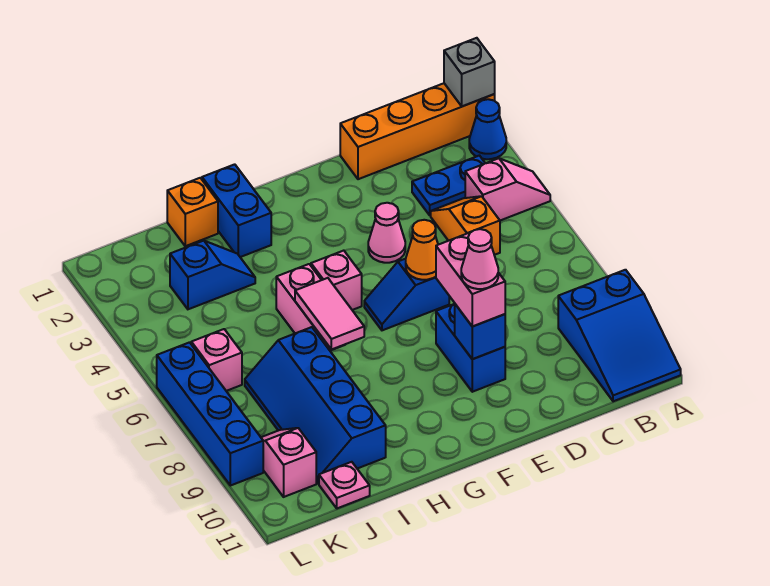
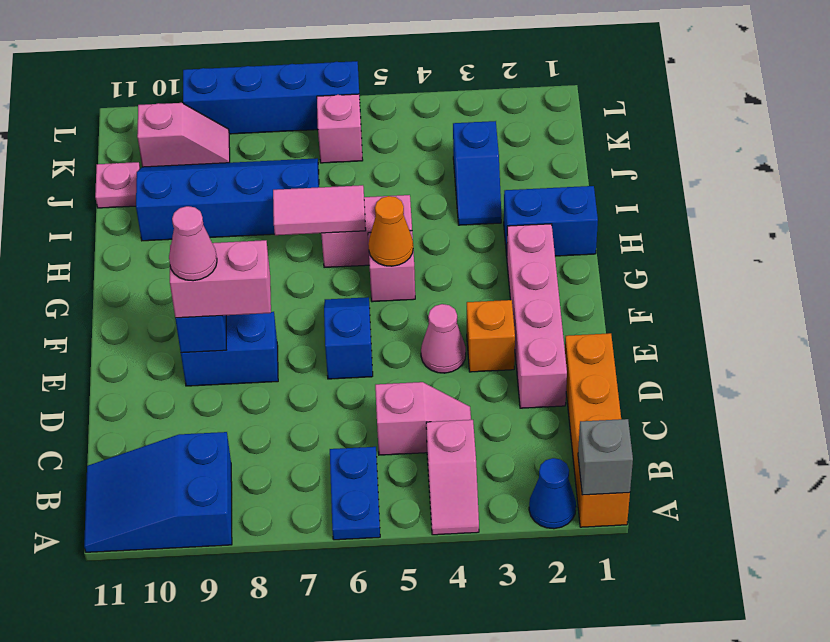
blue 1x2 plate [412,156,485,216] -> blue 1x2 plate moved to [330,447,380,540]
orange 1x2 slope [431,196,500,255] -> pink 1x2 slope [375,382,471,455]
none -> pink 1x4 brick [507,224,567,408]
orange 1x1 cone [406,220,438,280] -> orange 1x1 cone moved to [368,196,413,266]
orange 1x1 brick [167,178,218,246] -> orange 1x1 brick moved to [467,300,515,372]

